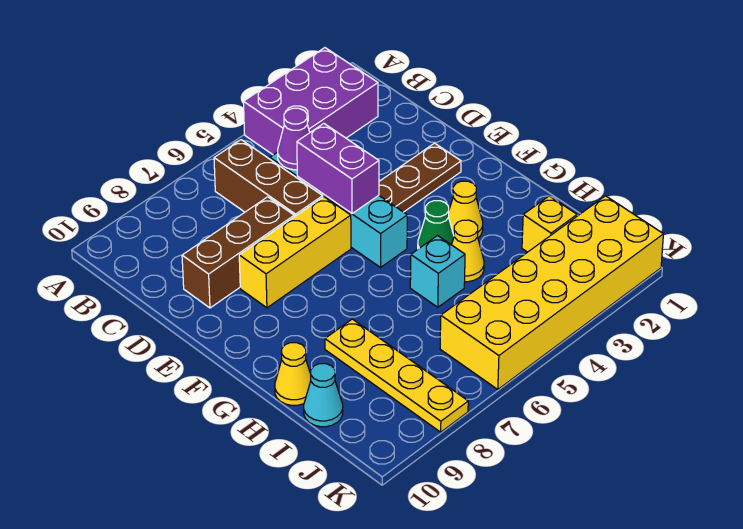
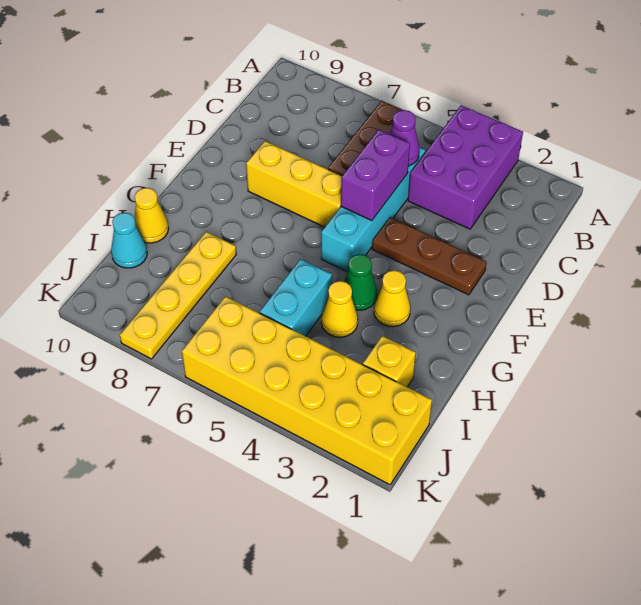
purple 2x3 brick [244,48,378,155] -> purple 2x3 brick turned to [408,105,523,229]
brown 1x3 brick [182,197,294,308] -> none
cyan 1x1 brick [410,236,465,307] -> cyan 1x2 brick [260,259,332,336]

